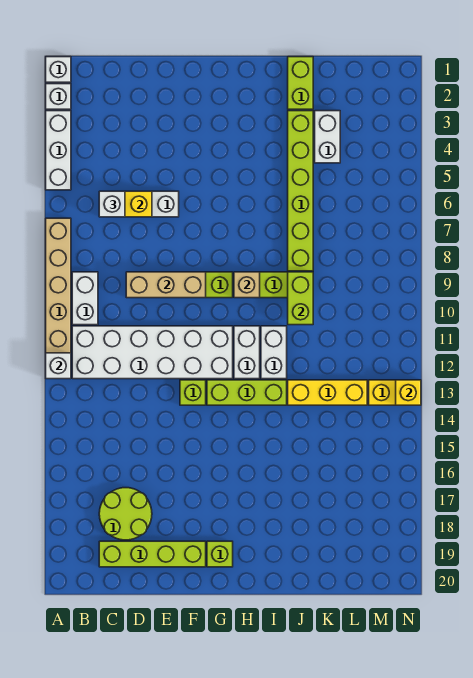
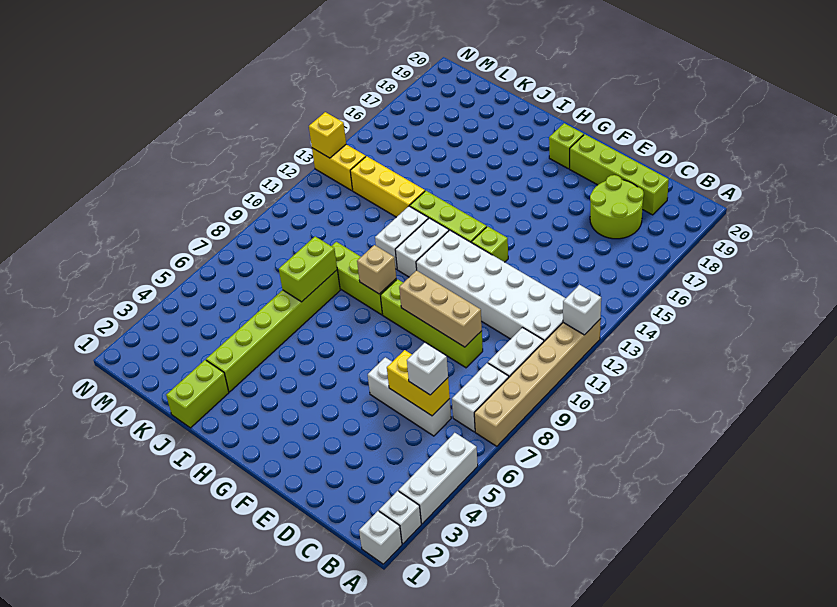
lime 1x2 brick [288,272,313,325] -> lime 1x2 brick moved to [279,236,337,302]
white 1x2 brick [315,111,340,163] -> white 1x2 brick moved to [452,363,509,432]

